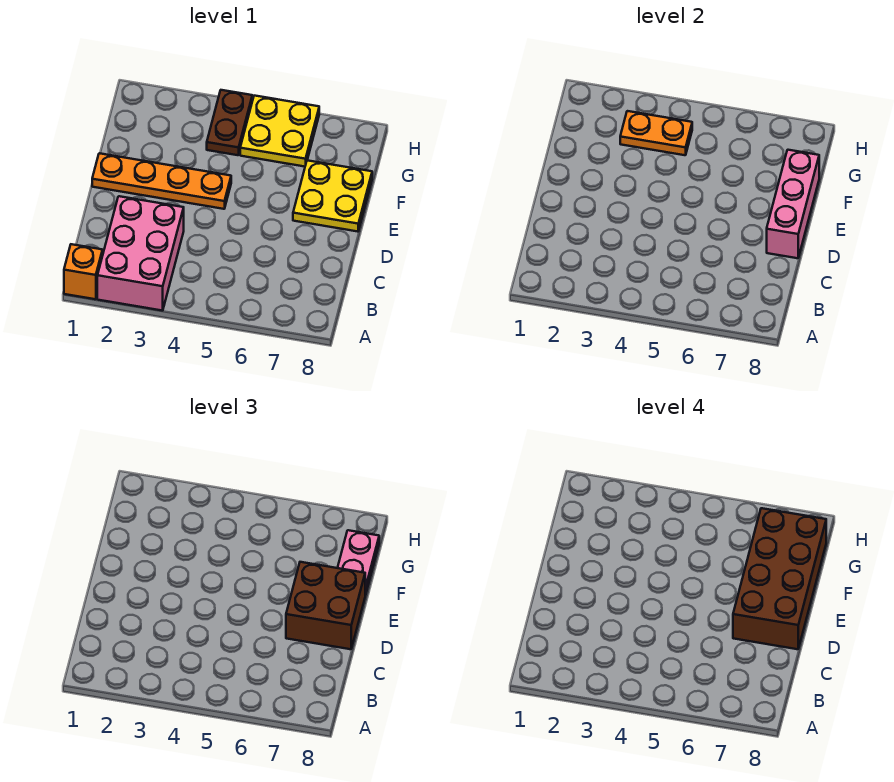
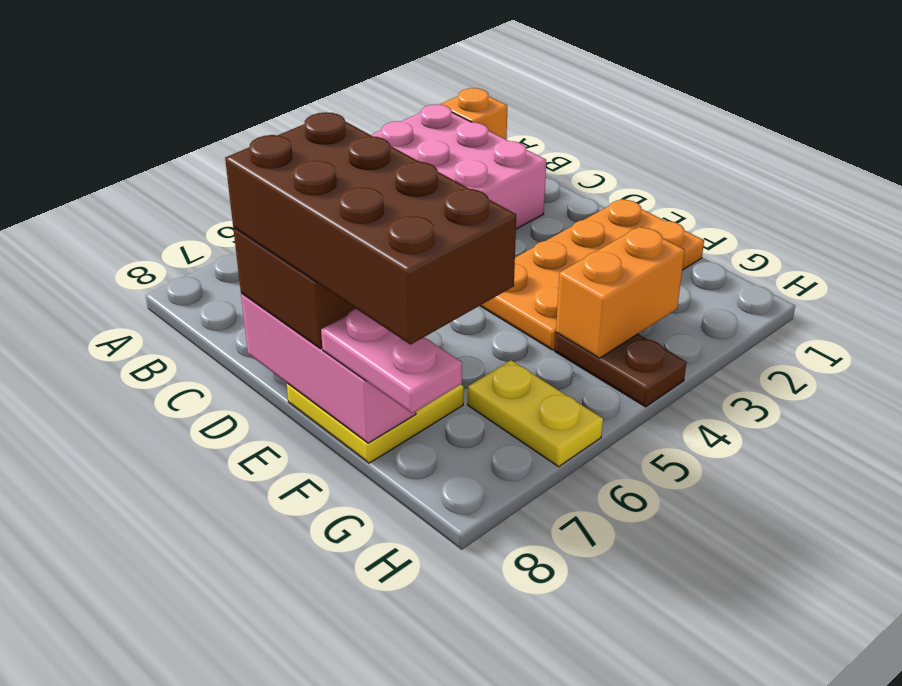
orange 1x4 plate [92,153,231,209] -> orange 2x4 plate [480,199,704,350]
orange 1x2 plate [620,111,692,155] -> orange 1x2 brick [556,227,685,358]
yellow 2x2 plate [240,96,319,167] -> yellow 1x2 plate [468,360,603,467]

